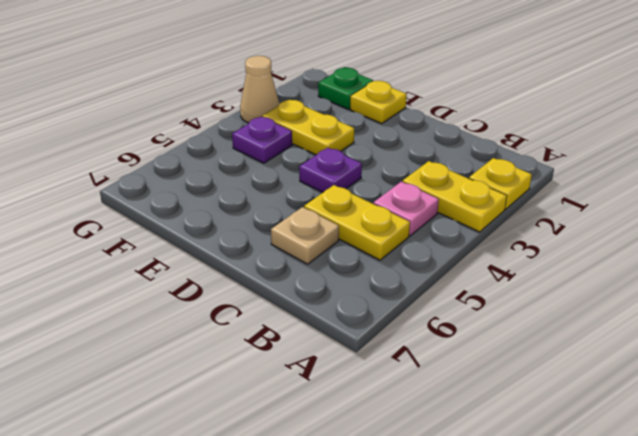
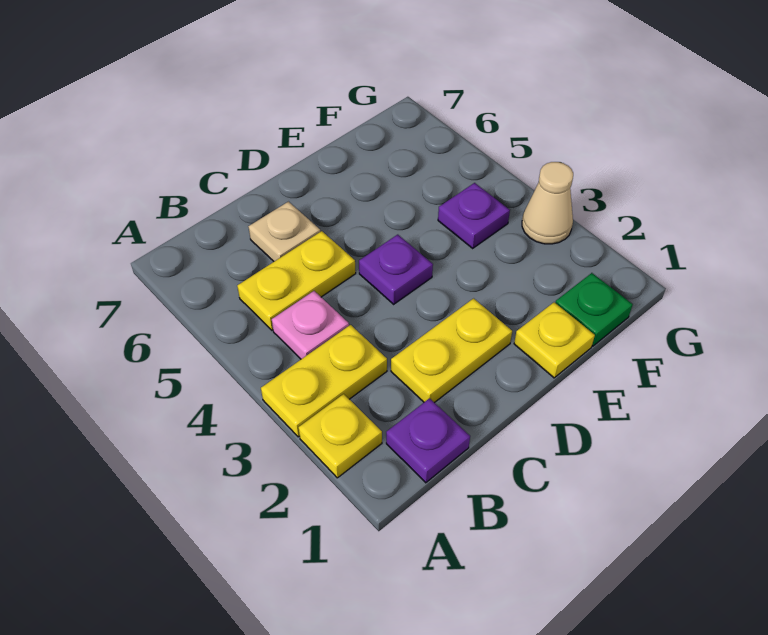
none -> purple 1x1 plate [386,398,470,483]
yellow 1x2 plate [262,100,354,155] -> yellow 1x2 plate moved to [391,298,512,403]

